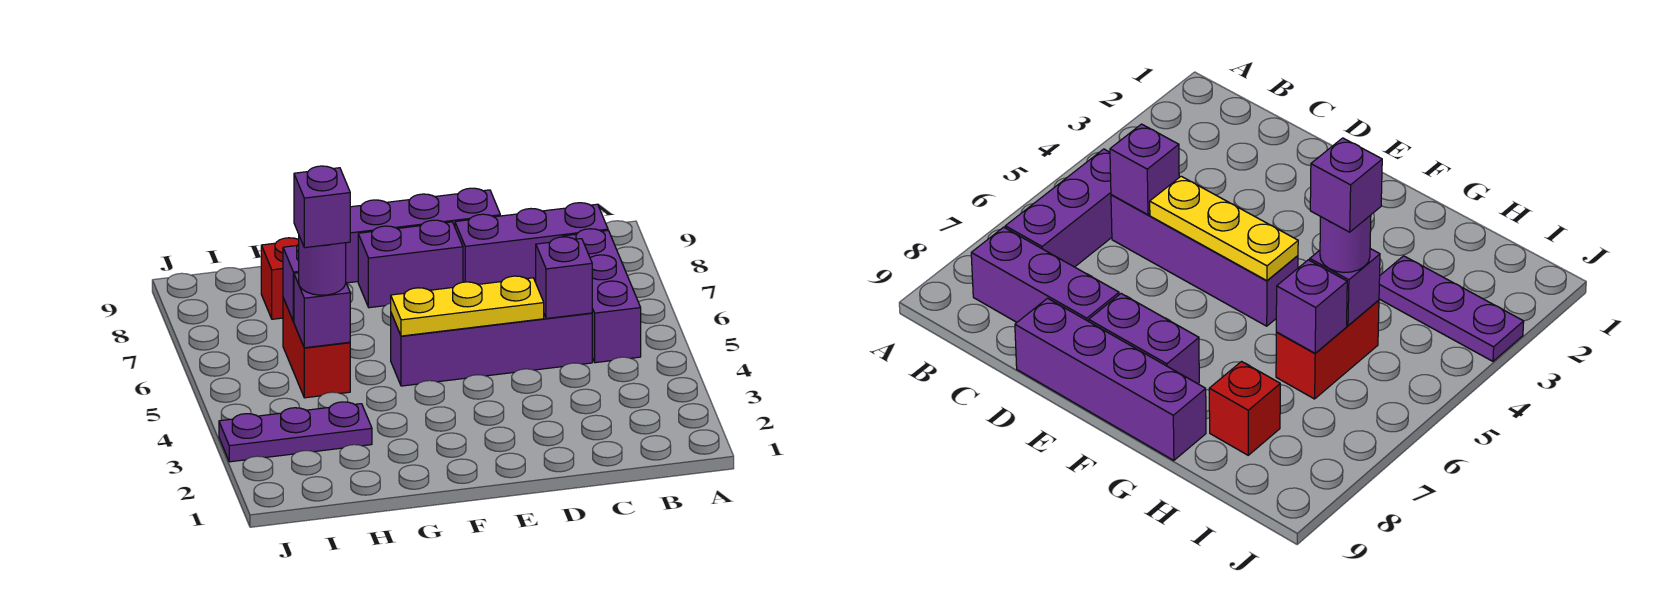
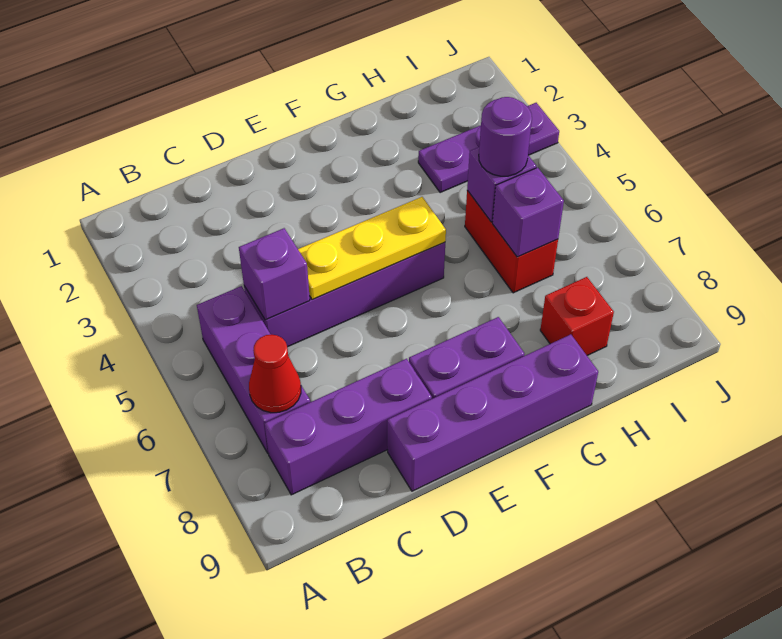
none -> red 1x1 cone [249,335,301,413]
purple 1x1 brick [294,166,350,248] -> none

